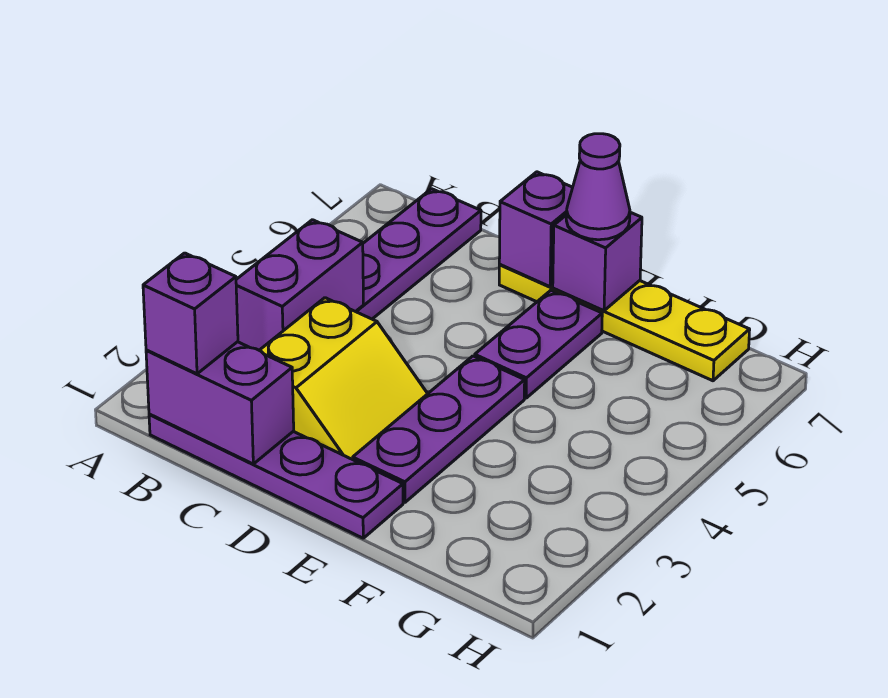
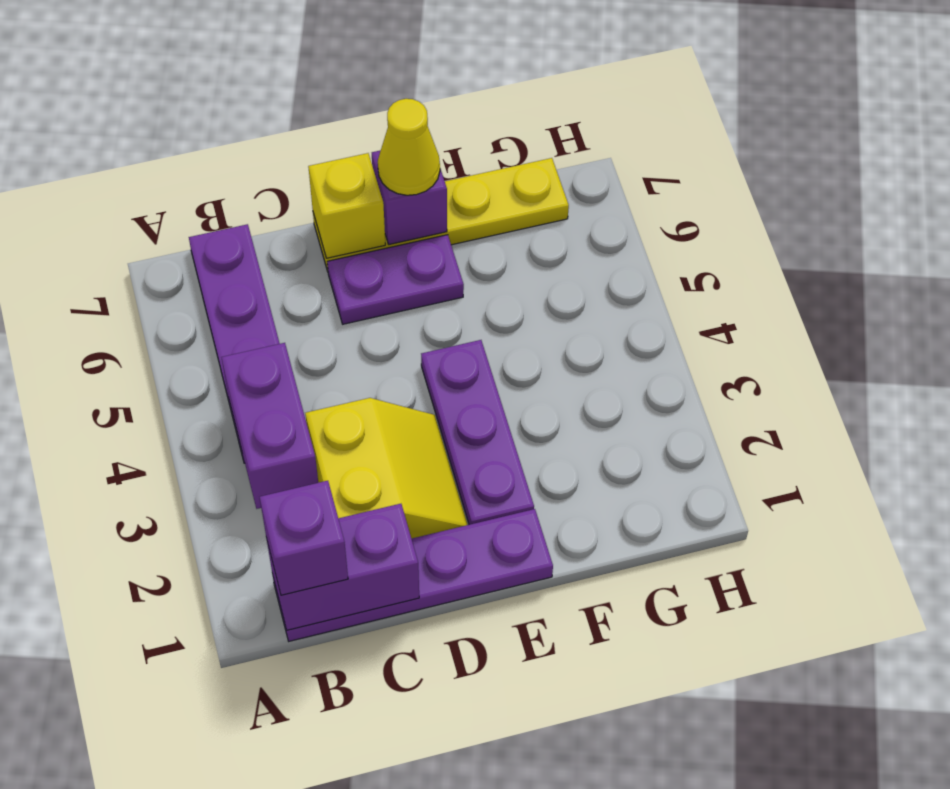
purple 1x1 brick [499,172,573,287] -> yellow 1x1 brick [308,153,385,258]
purple 1x2 plate [475,290,602,398] -> purple 1x2 plate turned to [327,235,464,324]
purple 1x1 cone [566,134,630,240] -> yellow 1x1 cone [378,99,440,195]

